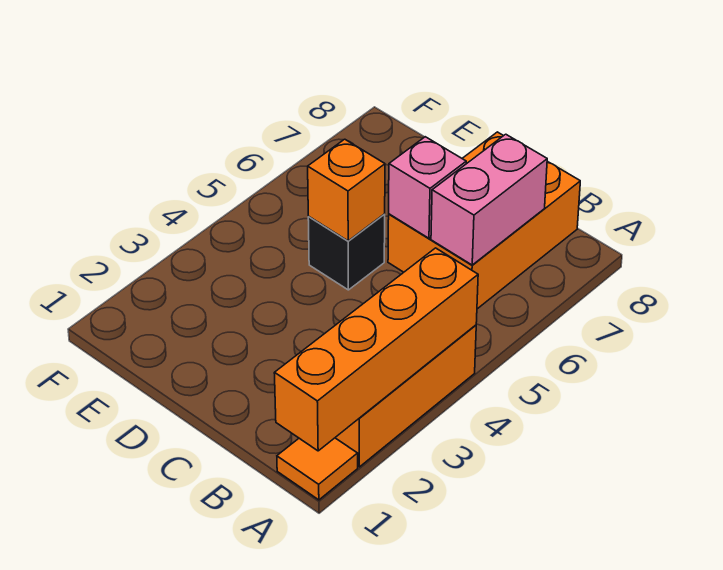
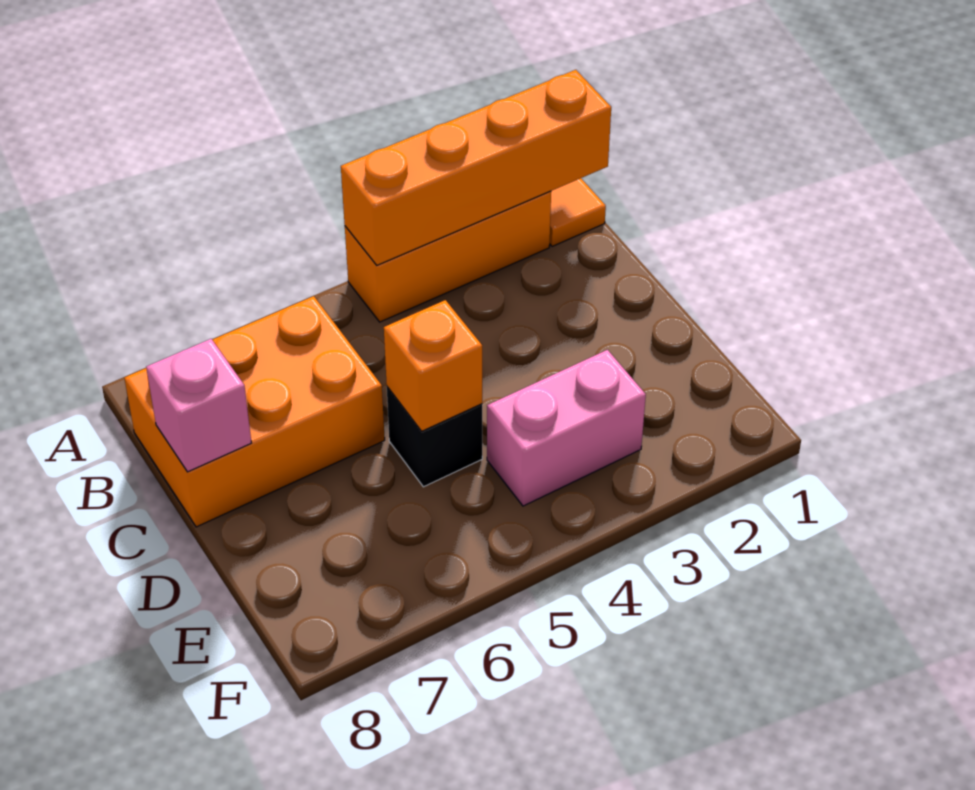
pink 1x2 brick [431,134,547,265] -> pink 1x2 brick moved to [487,350,646,506]
pink 1x1 brick [389,137,466,238] -> pink 1x1 brick moved to [146,339,251,472]

